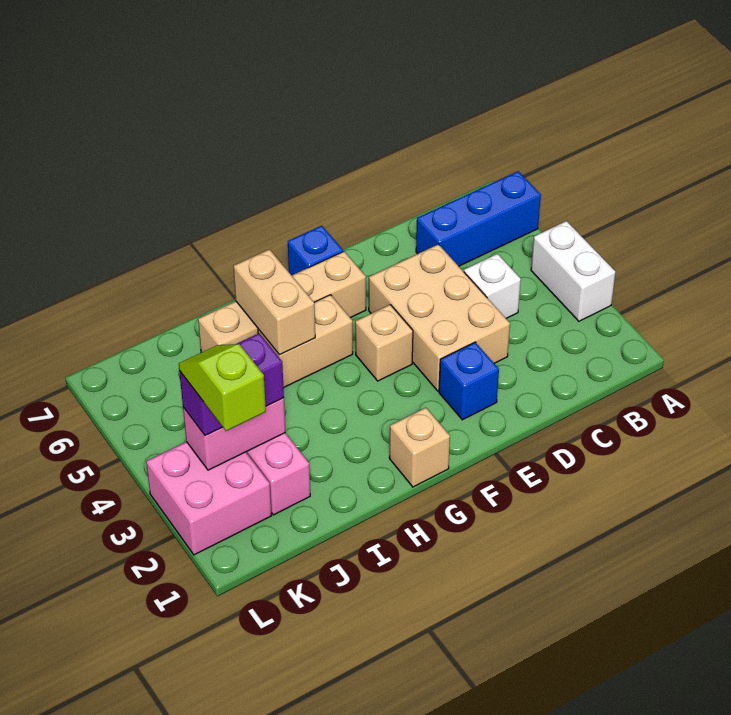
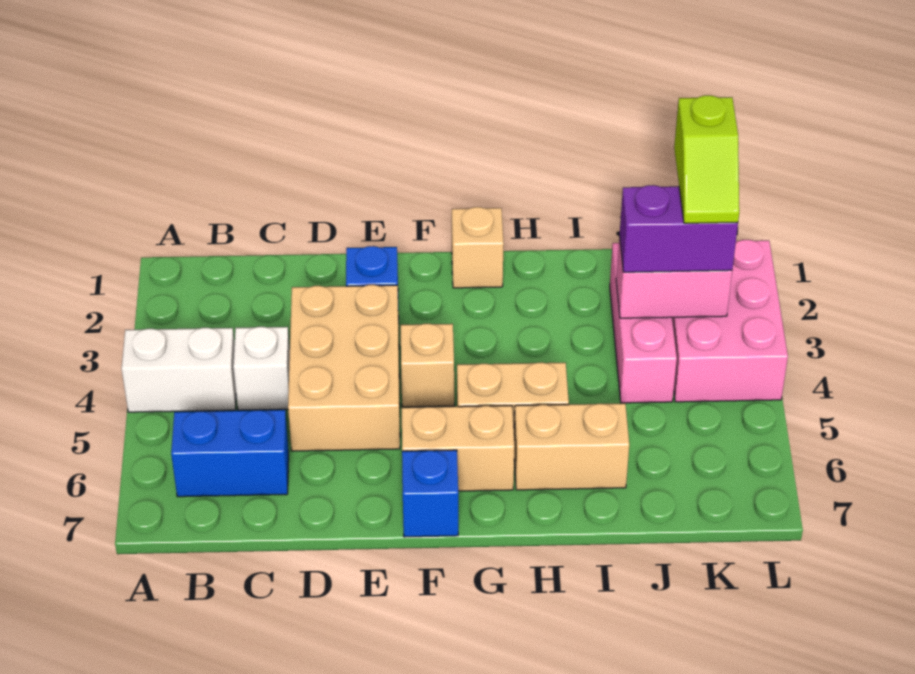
white 1x2 brick [531,221,615,321] -> white 1x2 brick turned to [122,328,236,412]
blue 1x3 brick [416,171,541,266] -> blue 1x2 brick [171,410,289,497]
tan 1x2 brick [233,249,315,355] -> none
pink 2x2 brick [146,442,271,555] -> pink 2x3 brick [672,240,788,402]

